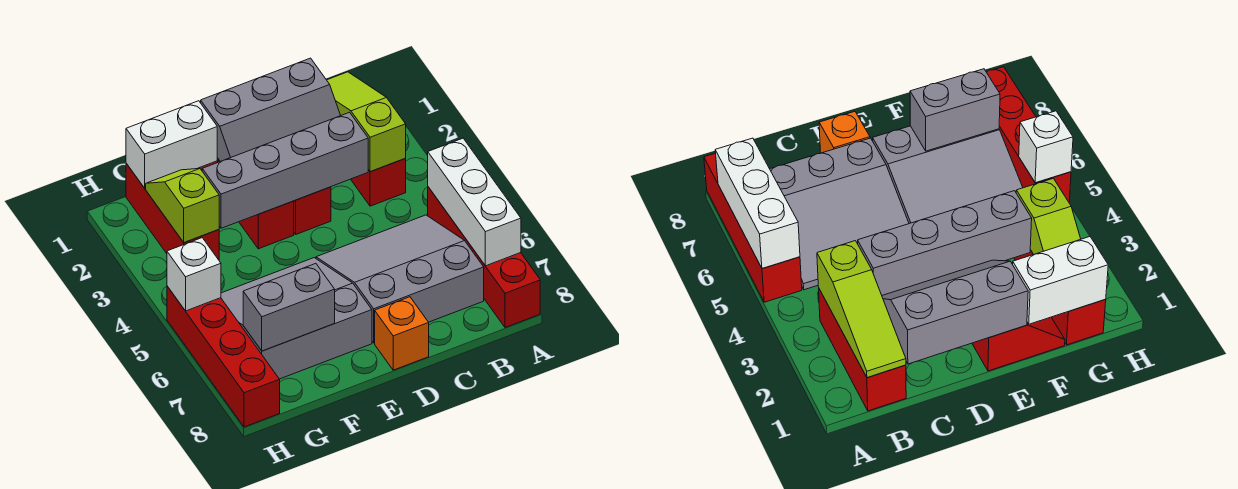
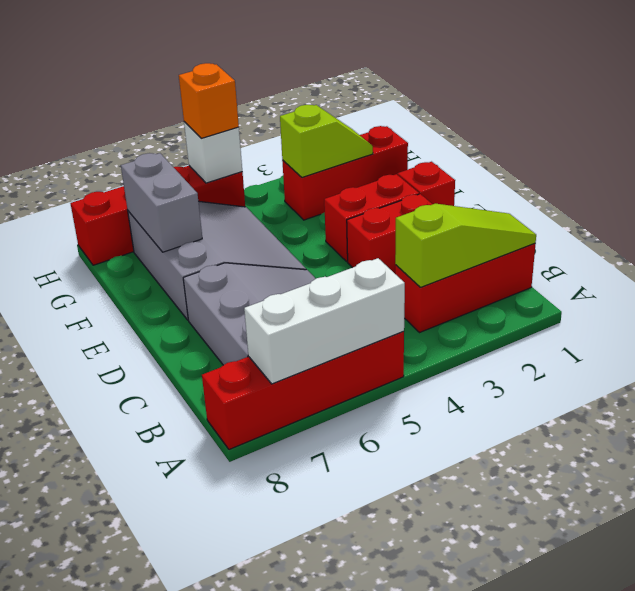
grey 2x3 slope [201,58,341,162] -> none
grey 1x4 brick [202,112,368,228] -> none
orange 1x1 brick [375,297,429,370] -> orange 1x1 brick moved to [179,63,239,138]
white 1x2 brick [126,101,217,188] -> none

